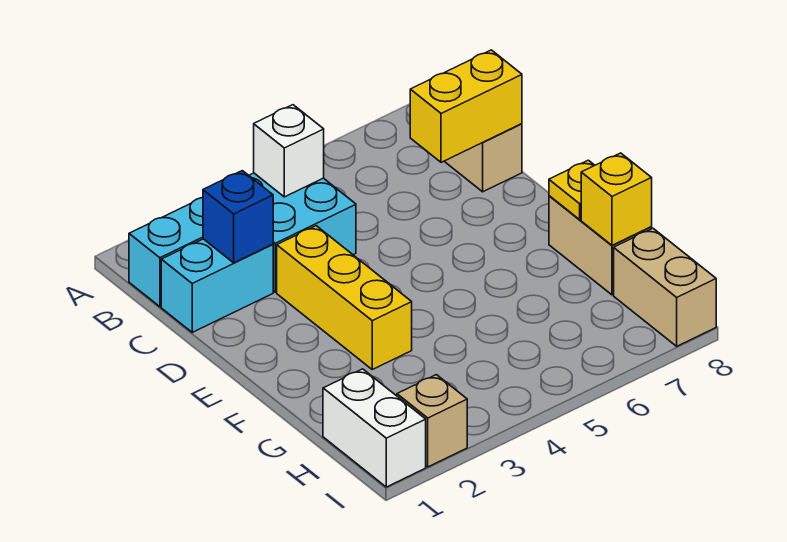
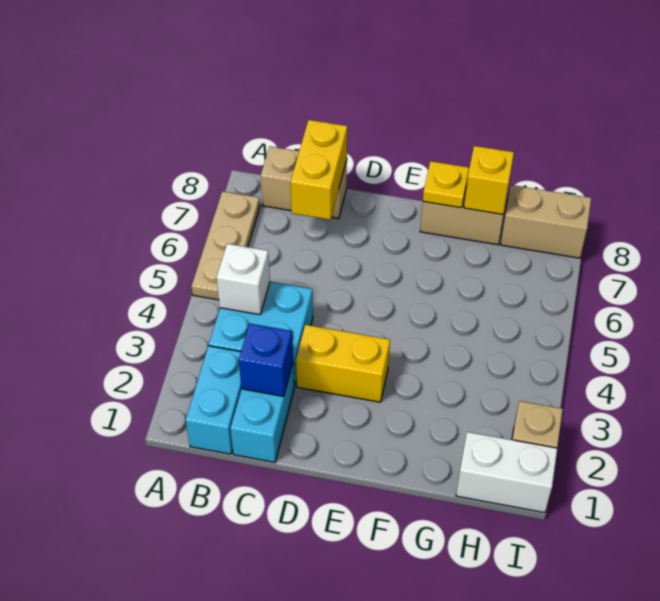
none -> tan 1x3 plate [192,191,260,300]
yellow 1x3 brick [277,226,412,369] -> yellow 1x2 brick [296,325,390,402]

